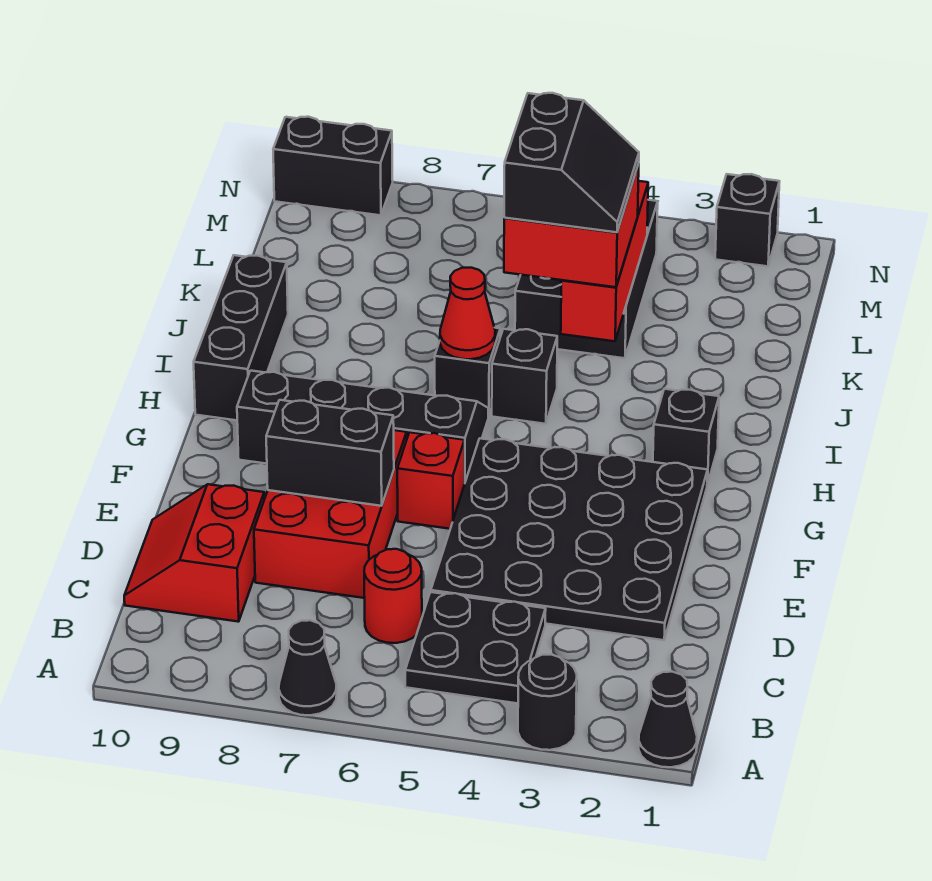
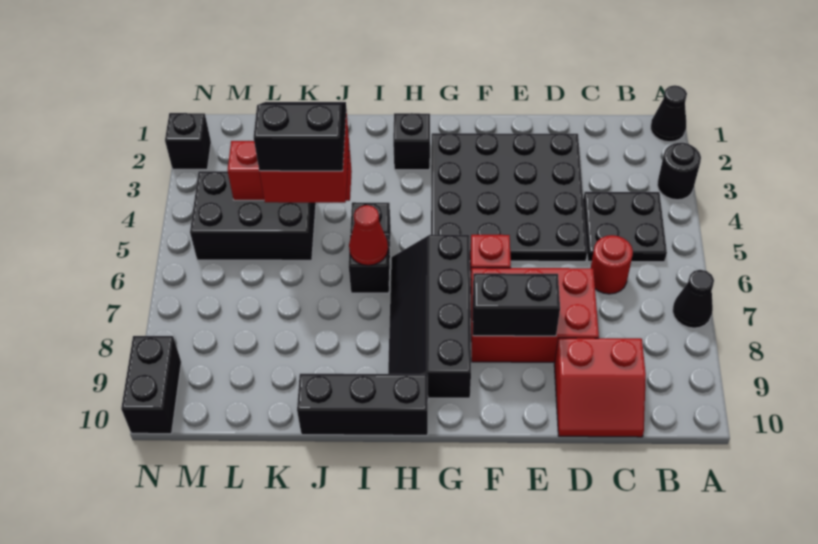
black 1x2 brick [266,400,394,506] -> black 1x2 brick turned to [472,273,560,336]

